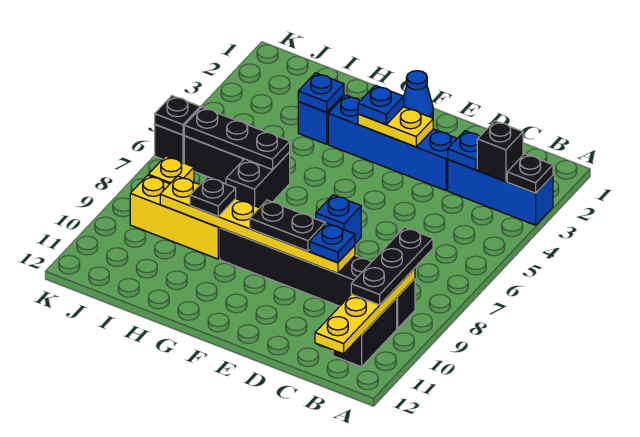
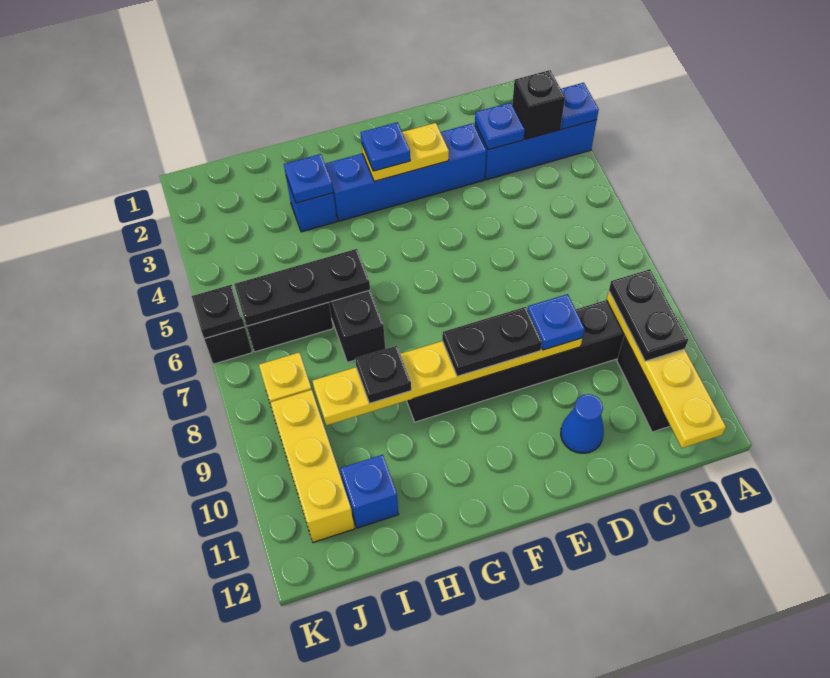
black 1x1 plate [507,154,553,193] -> blue 1x1 plate [561,83,599,129]
black 1x3 plate [351,227,433,305] -> black 1x2 plate [609,269,688,361]
blue 1x1 brick [316,195,361,244] -> blue 1x1 brick moved to [340,455,399,528]
blue 1x1 cone [404,71,433,118] -> blue 1x1 cone moved to [561,394,604,453]
yellow 1x3 brick [130,175,220,259] -> yellow 1x3 brick turned to [270,390,355,542]

